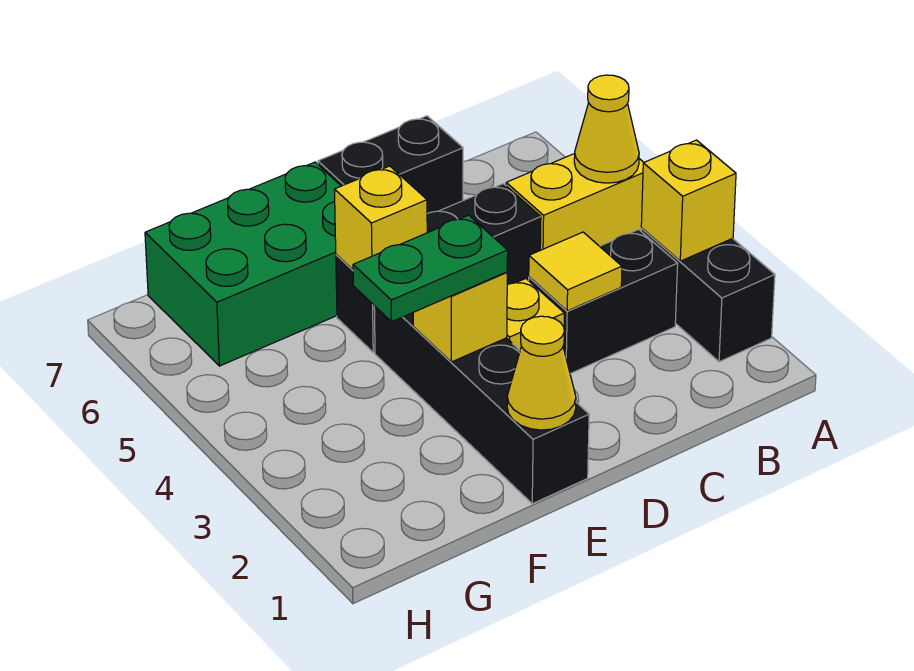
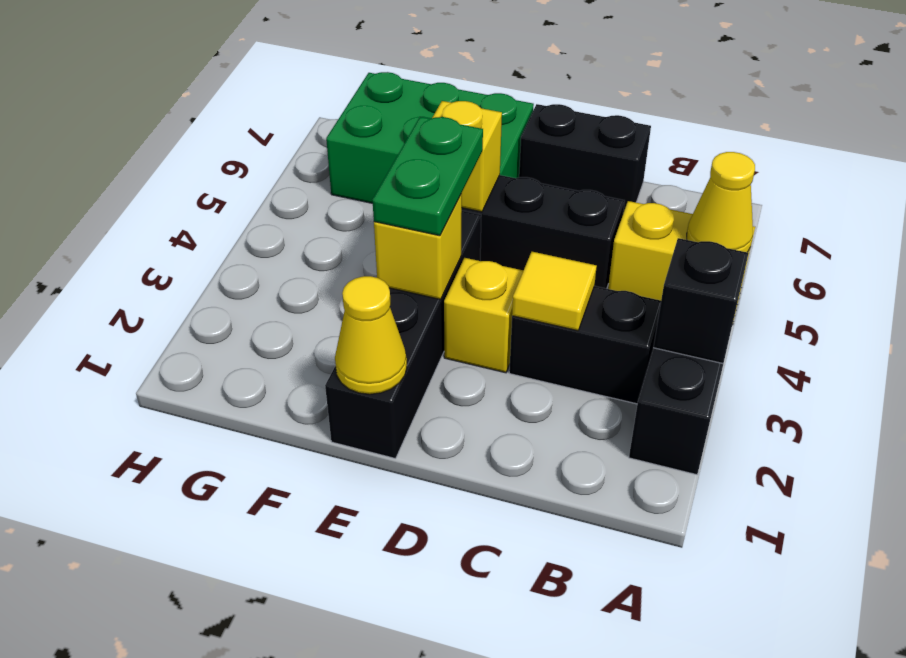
yellow 1x1 brick [641,140,736,261] -> black 1x1 brick [653,238,749,363]
green 1x2 plate [353,215,508,322] -> green 1x2 plate turned to [373,117,483,236]

